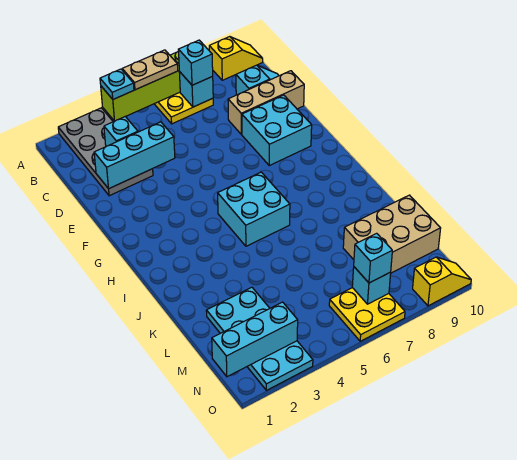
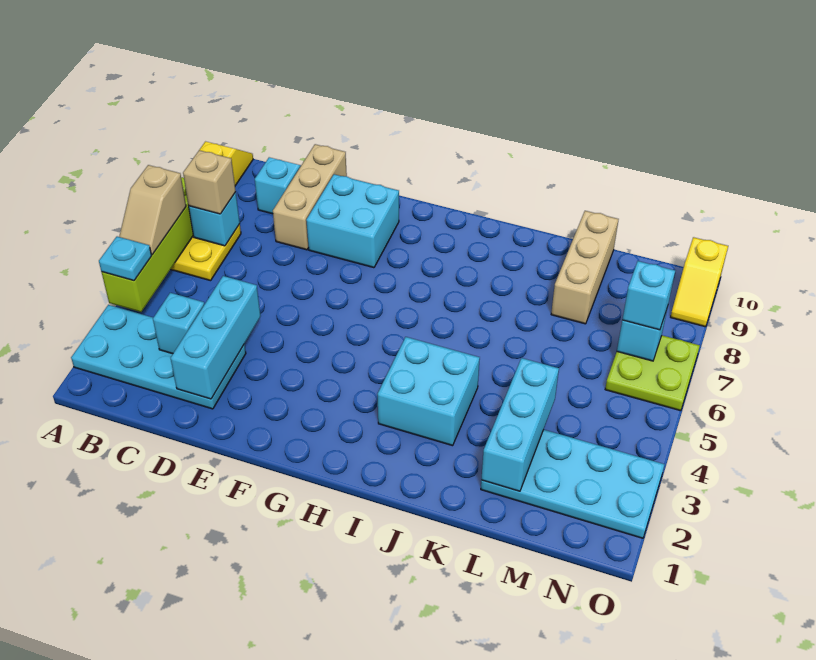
grey 2x4 plate [58,108,153,196] -> cyan 2x4 plate [71,305,246,409]
tan 1x2 plate [122,50,178,90] -> tan 1x2 slope [119,165,186,254]
cyan 1x1 brick [178,40,213,85] -> tan 1x1 brick [183,150,236,214]
cyan 2x2 brick [218,172,290,246] -> cyan 2x2 brick moved to [378,337,480,446]
tan 2x3 brick [343,195,441,273] -> tan 1x3 brick [551,211,619,324]
cyan 1x3 brick [212,302,298,377] -> cyan 1x3 brick moved to [481,358,559,491]
yellow 2x2 plate [329,288,405,341] -> lime 2x2 plate [605,335,700,411]
yellow 1x2 slope [413,257,471,306] -> yellow 1x2 slope turned to [671,237,728,327]

